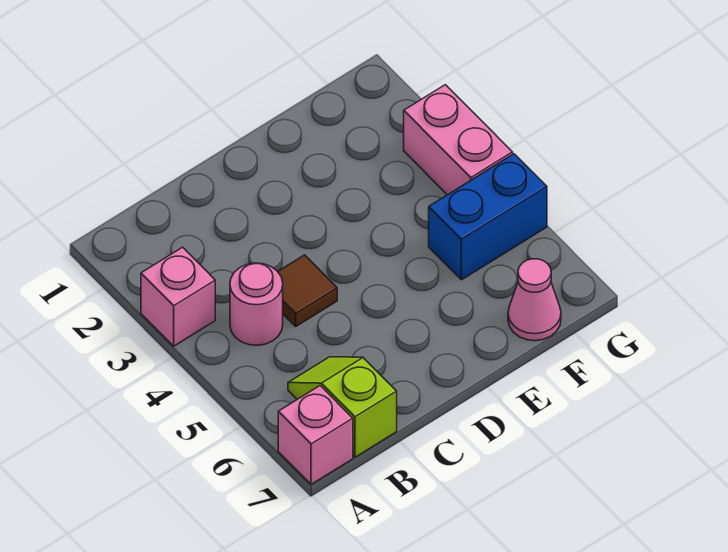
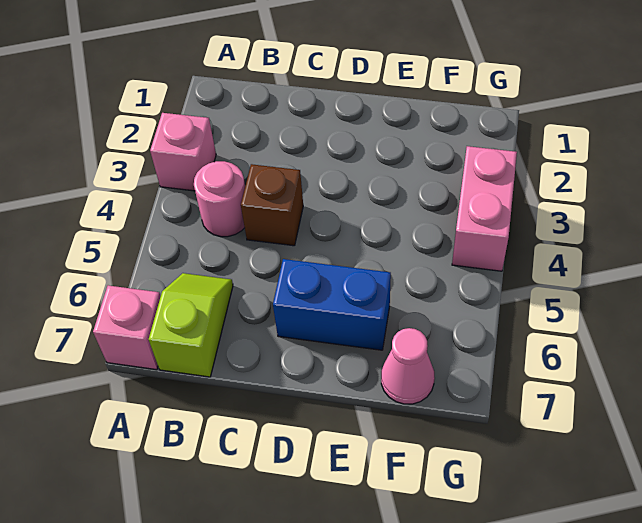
brown 1x1 tile [278,255,337,326] -> brown 1x1 brick [241,164,303,246]
blue 1x2 brick [429,154,547,280] -> blue 1x2 brick moved to [273,259,391,350]

